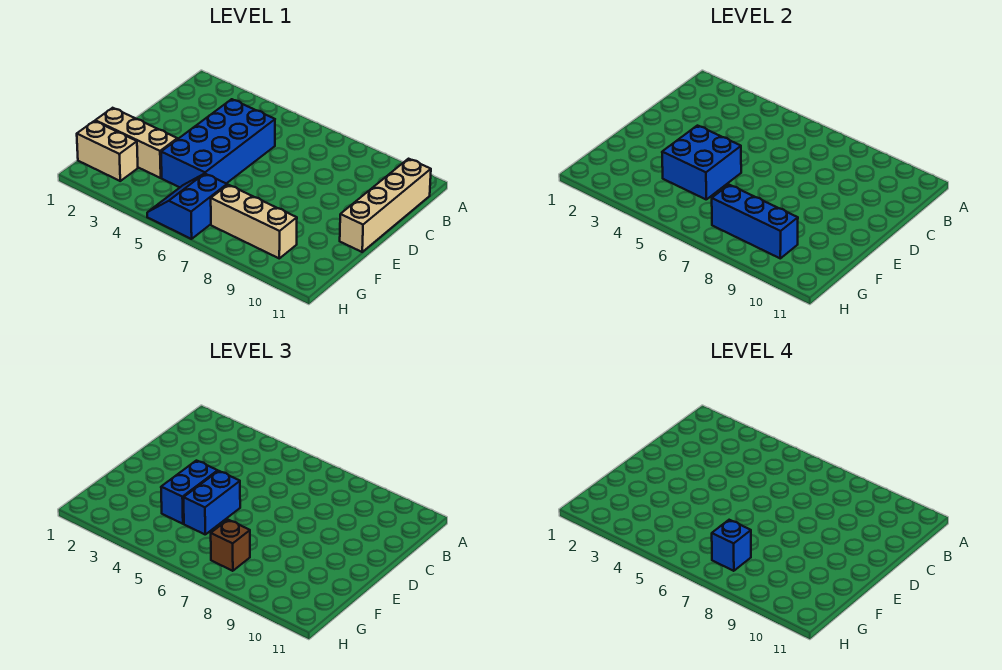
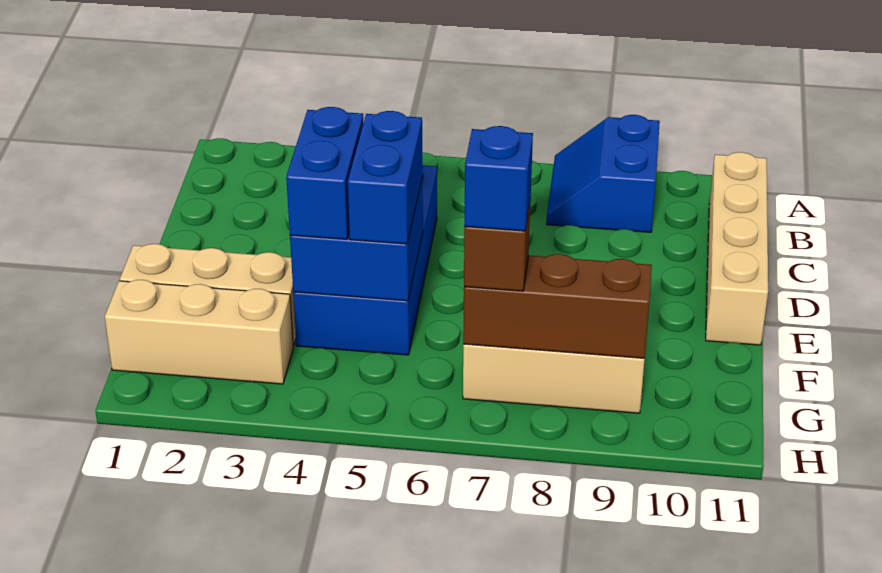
tan 1x2 brick [77,121,138,181] -> tan 1x3 brick [105,280,293,384]
blue 2x2 slope [147,174,227,239] -> blue 2x2 slope moved to [547,115,660,232]
blue 1x3 brick [712,185,798,258] -> brown 1x3 brick [463,254,652,358]

